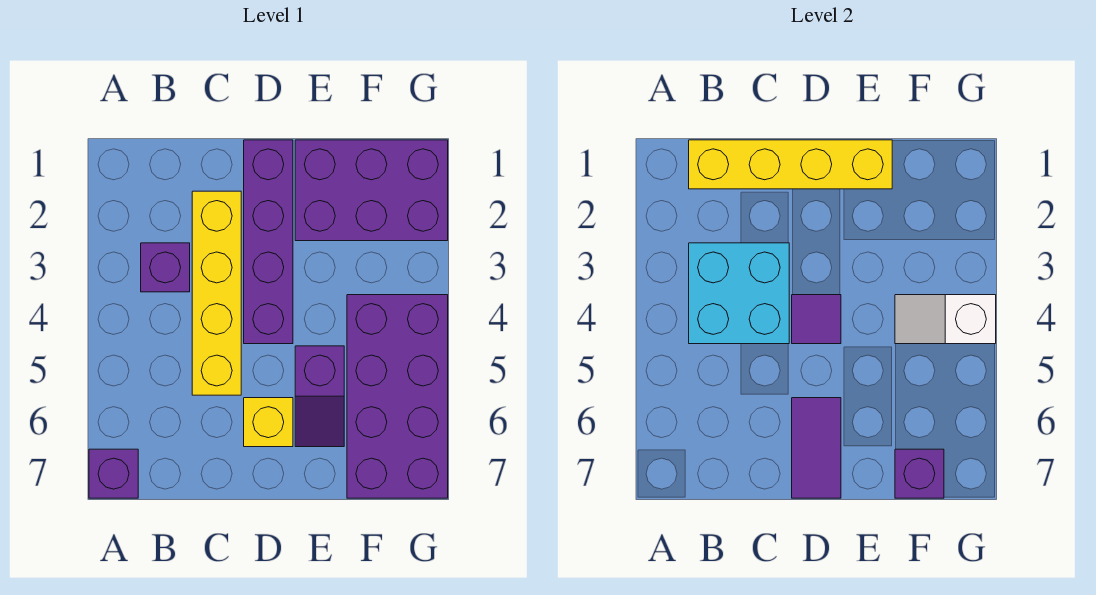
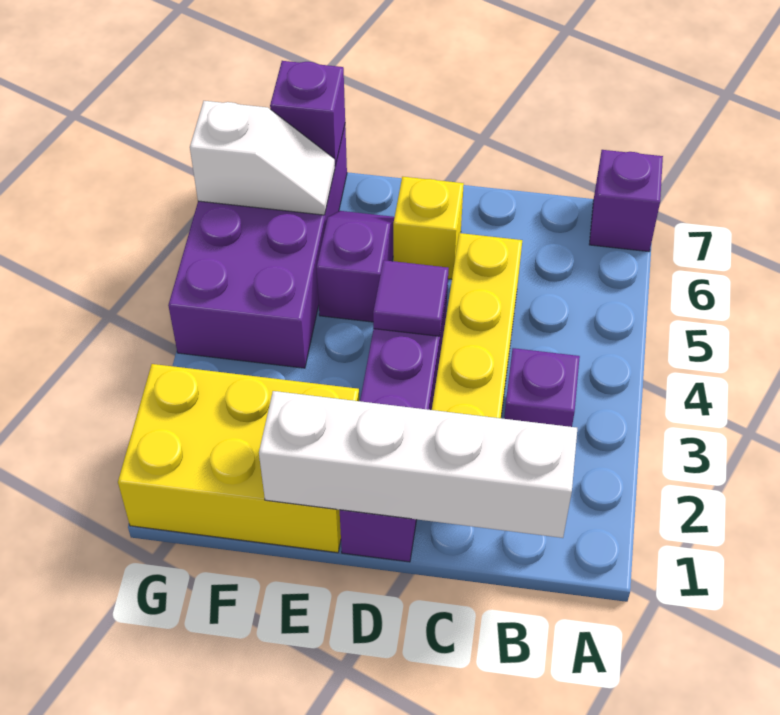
yellow 1x4 brick [689,140,892,189] -> white 1x4 brick [259,391,577,538]
cyan 2x2 brick [689,243,789,344] -> none
purple 1x2 tile [792,398,841,498] -> none
purple 2x3 brick [295,140,448,241] -> yellow 2x3 brick [118,364,359,553]
white 1x2 slope [895,295,996,344] -> white 1x2 slope moved to [190,101,335,215]

